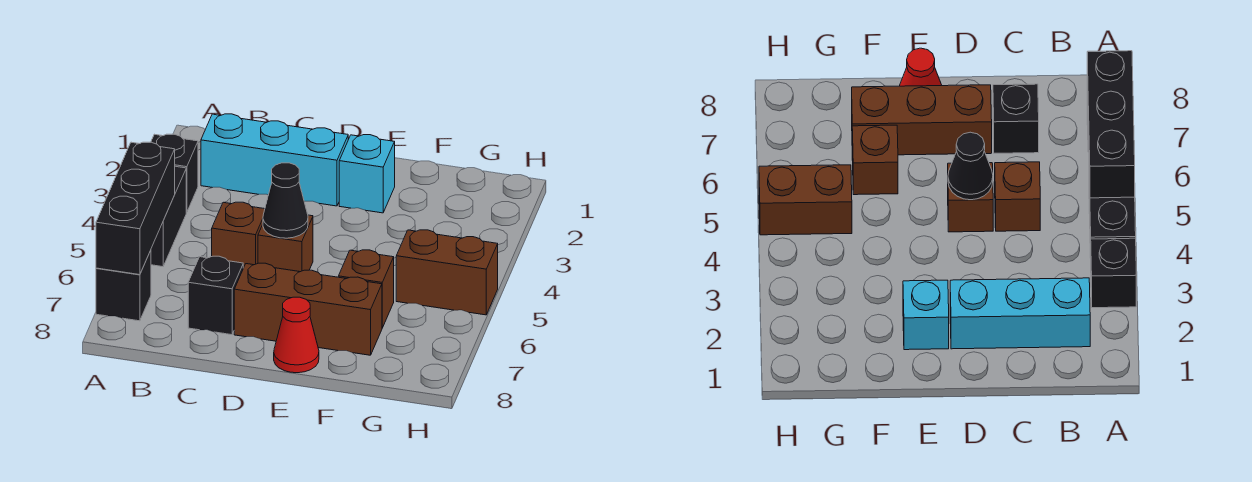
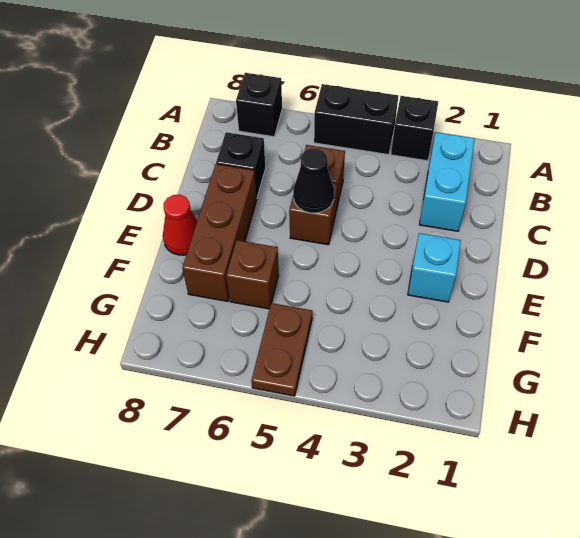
black 1x3 brick [96,142,175,275] -> none
cyan 1x3 brick [201,114,348,206] -> cyan 1x2 brick [419,132,475,231]
brown 1x2 brick [396,230,498,315] -> brown 1x2 plate [251,303,312,396]

